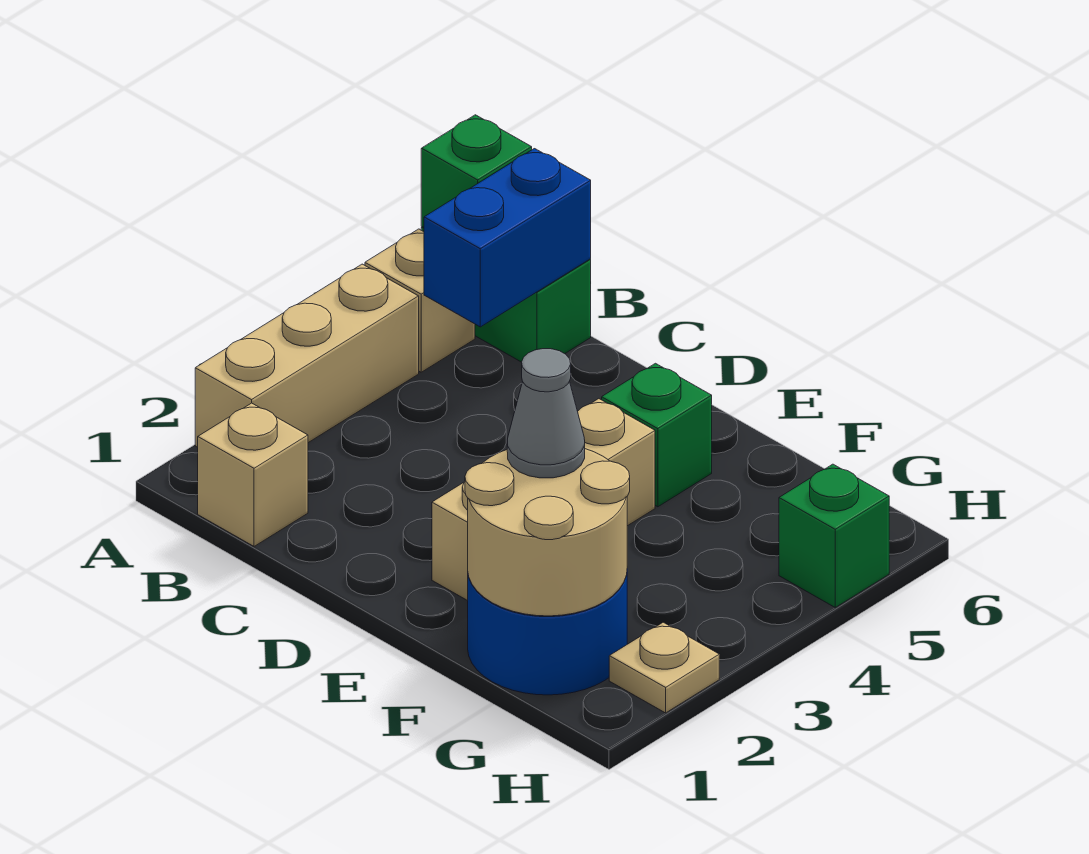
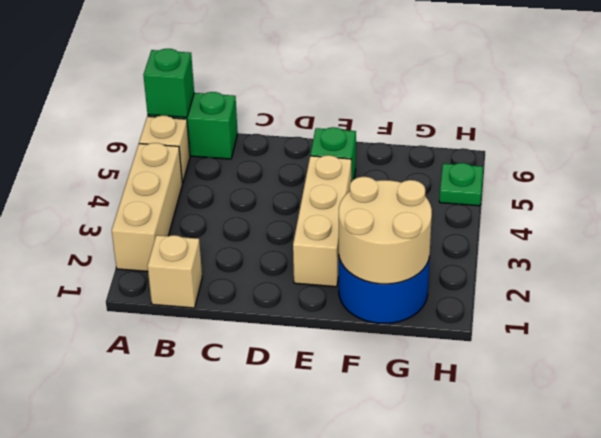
blue 1x2 brick [424,149,591,327] -> none
grey 1x1 cone [507,349,585,478] -> none
tan 1x1 plate [609,622,719,713] -> none
green 1x1 brick [779,464,889,607] -> green 1x1 plate [439,163,483,206]

